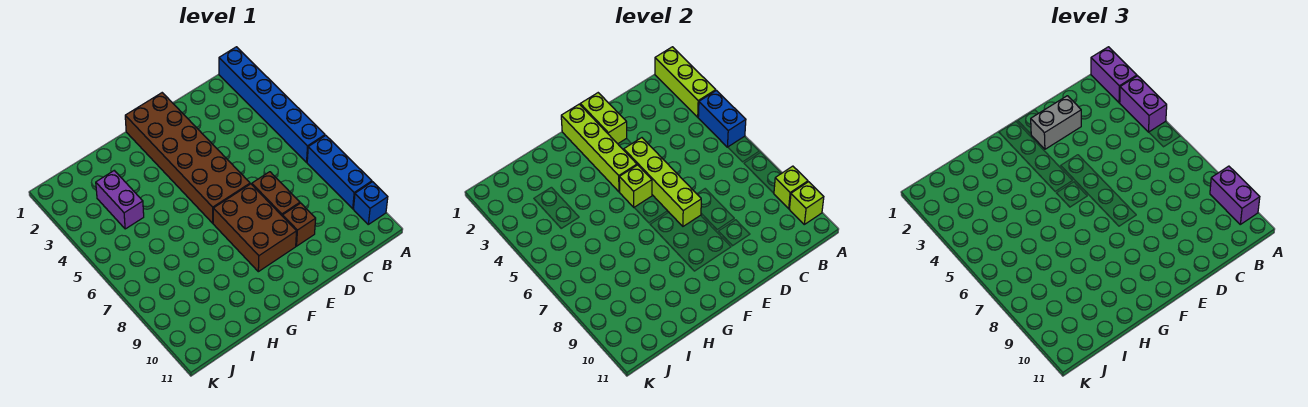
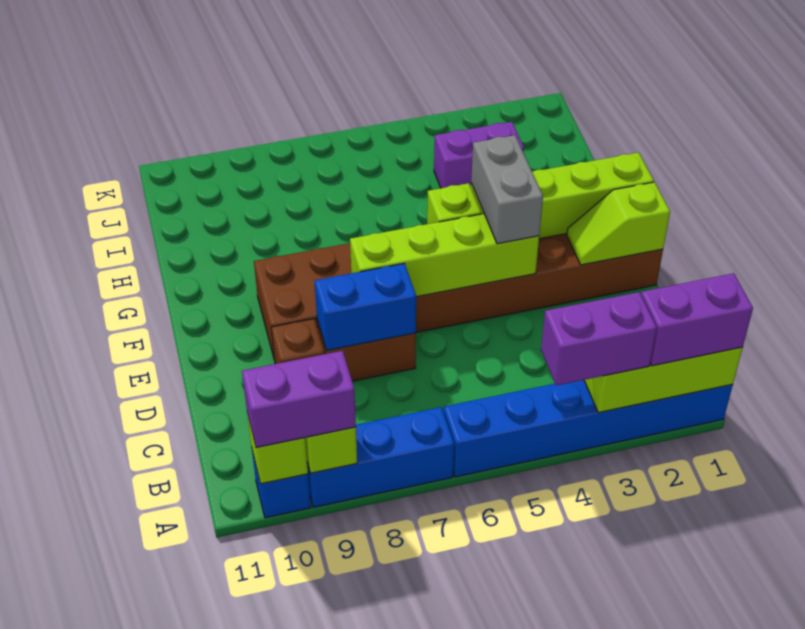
blue 1x2 brick [698,91,746,147] -> blue 1x2 brick moved to [315,263,416,350]
grey 1x2 brick [1031,96,1081,149] -> grey 1x2 brick moved to [471,135,543,244]
lime 1x2 brick [580,93,627,144] -> lime 1x2 slope [567,182,670,265]

